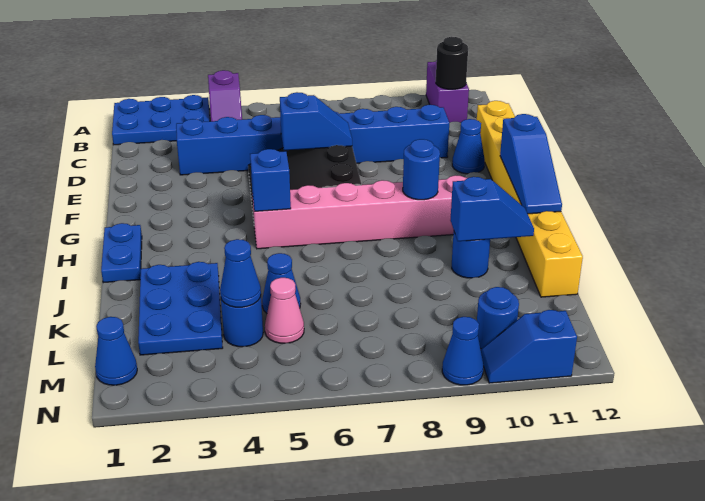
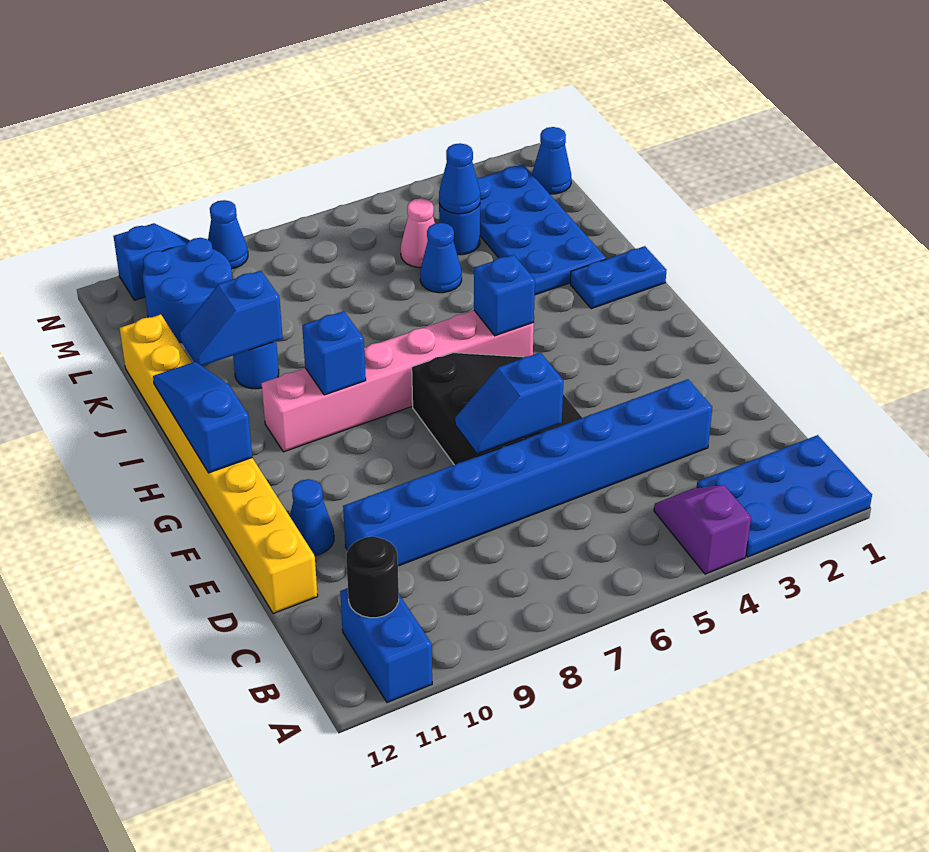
purple 1x2 brick [426,60,469,123] -> blue 1x2 brick [340,588,432,703]
blue 1x2 plate [101,223,142,283] -> blue 1x2 plate turned to [570,246,667,309]
blue 1x1 round brick [403,139,440,200] -> blue 1x1 brick [302,311,366,395]
blue 2x3 plate [138,262,223,355] -> blue 2x4 plate [477,164,606,295]
blue 1x1 round brick [477,287,519,349] -> blue 2x2 round brick [143,238,233,343]

